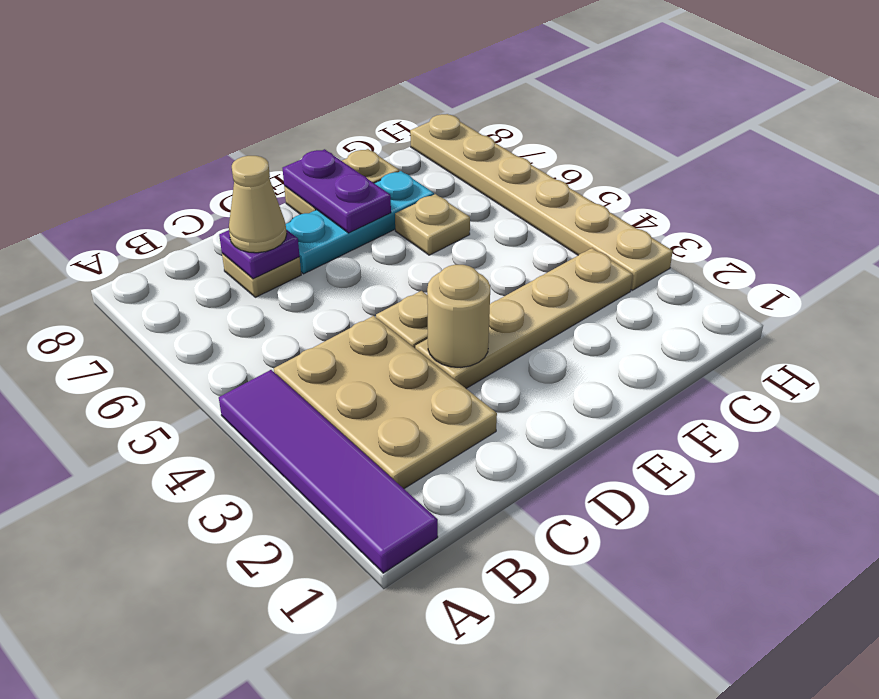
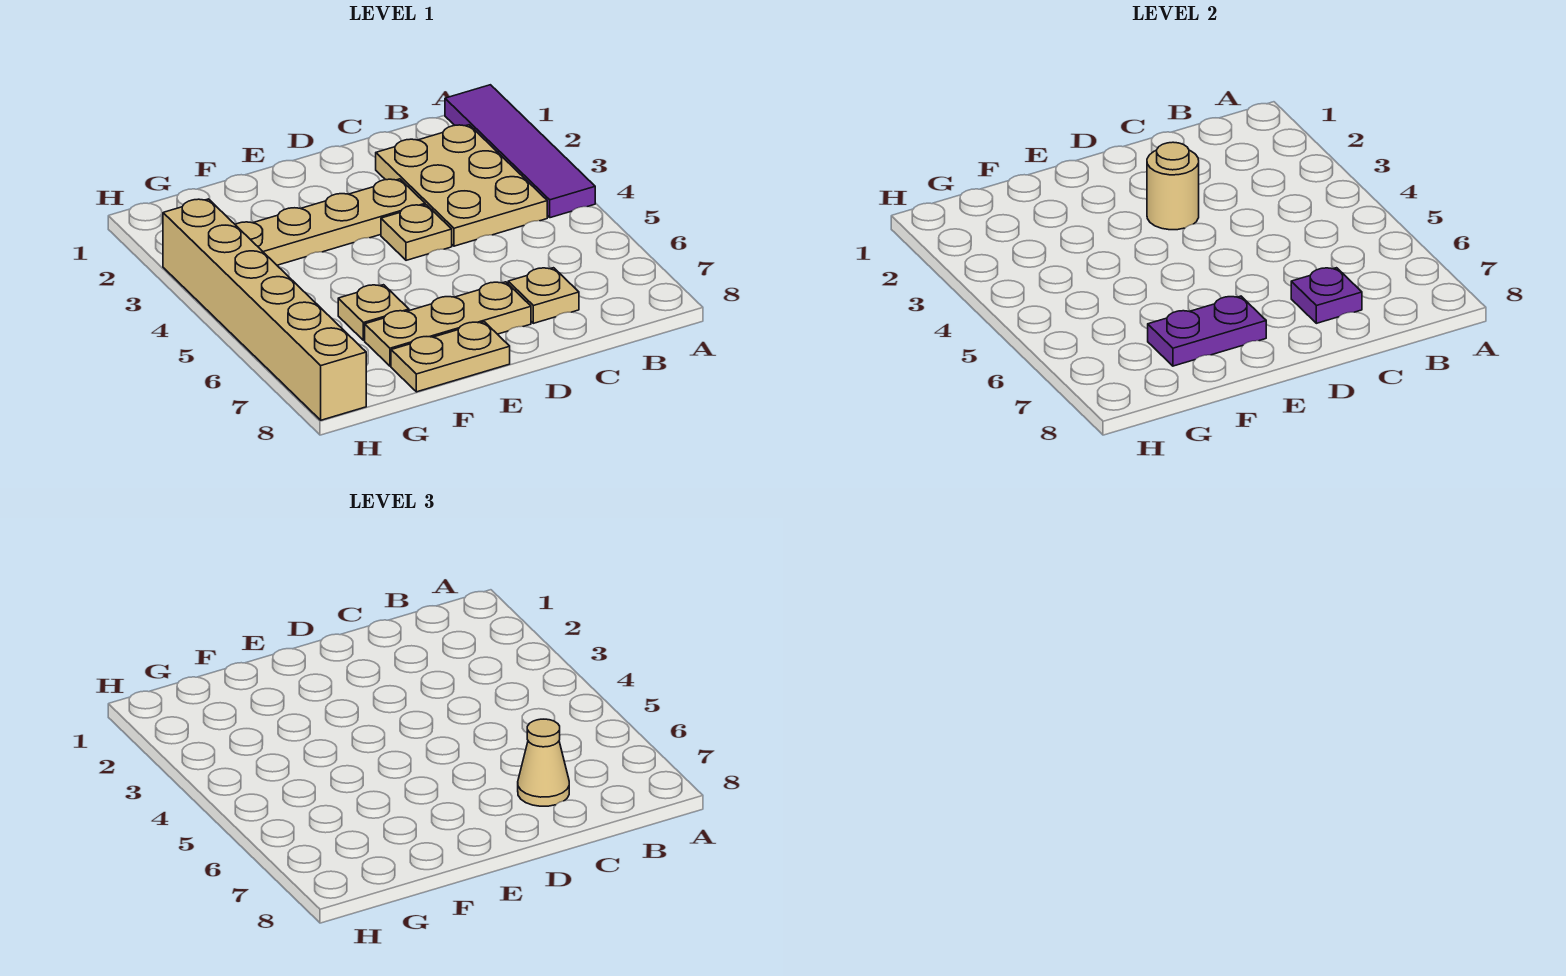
cyan 1x3 plate [286,171,434,274] -> tan 1x3 plate [365,282,531,366]
purple 1x2 plate [283,149,391,233] -> purple 1x2 plate turned to [1148,296,1266,366]
tan 1x6 plate [410,114,673,290] -> tan 1x6 brick [163,199,366,420]

